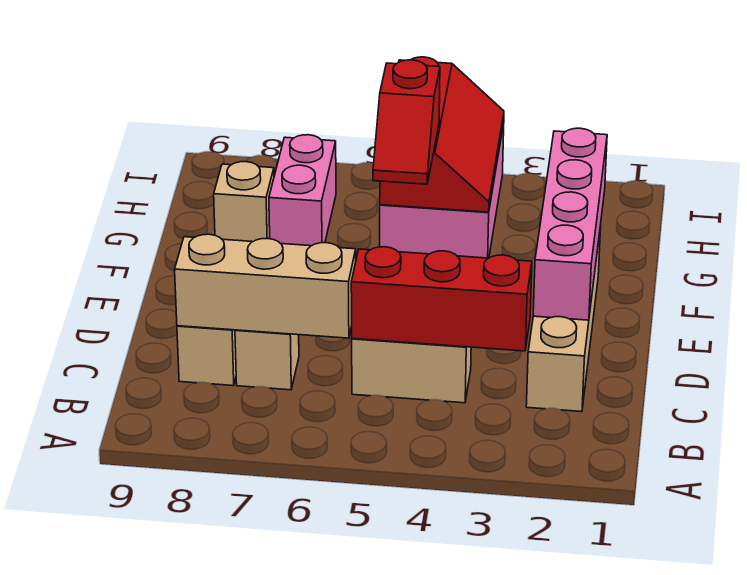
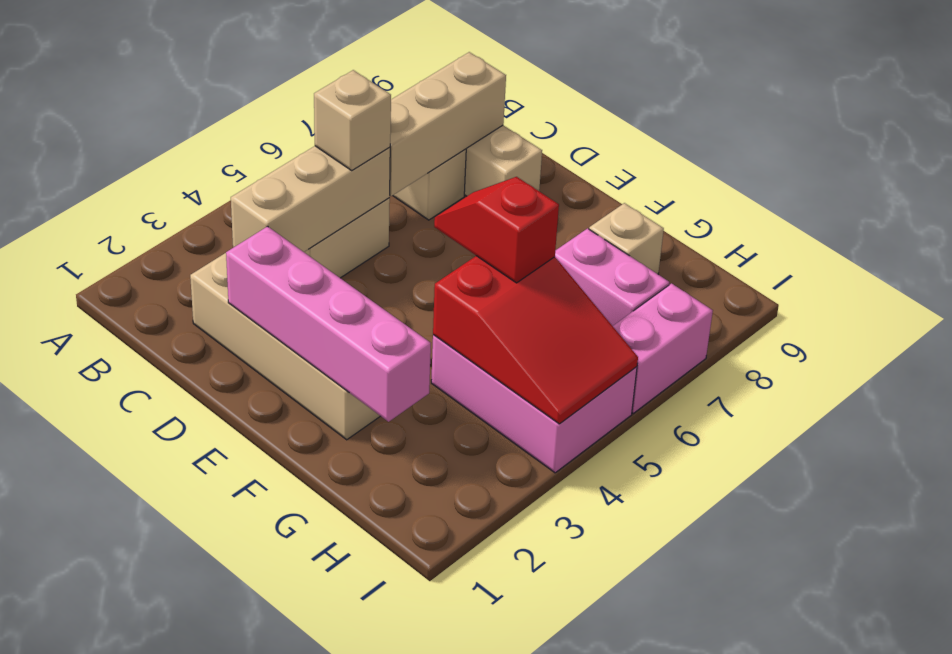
red 1x3 brick [351,247,532,351] -> tan 1x3 brick [231,146,390,252]
none -> tan 1x1 brick [314,70,391,170]
red 2x3 slope [380,57,504,212] -> red 2x3 slope turned to [433,256,638,424]
none -> pink 1x2 brick [613,283,713,413]

